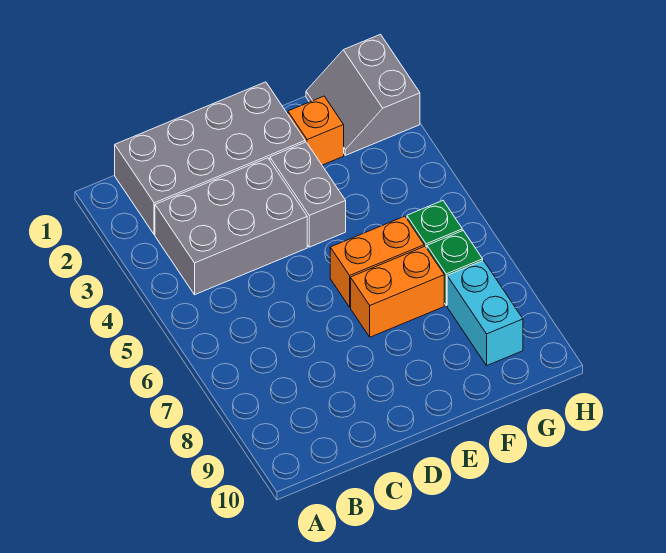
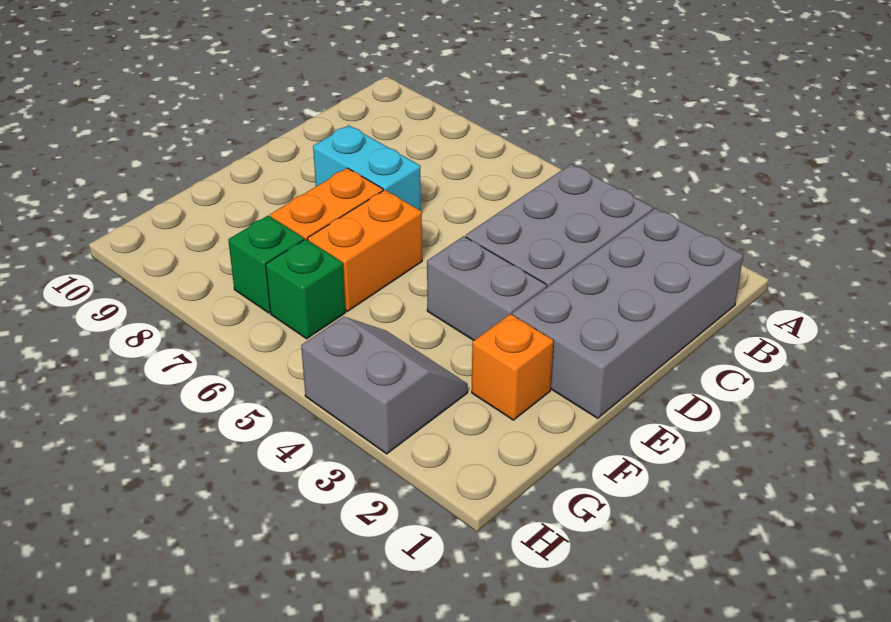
grey 2x2 slope [306,34,420,155] -> grey 2x2 slope moved to [301,317,468,454]
cyan 1x2 brick [447,261,523,365] -> cyan 1x2 brick moved to [313,125,421,211]

